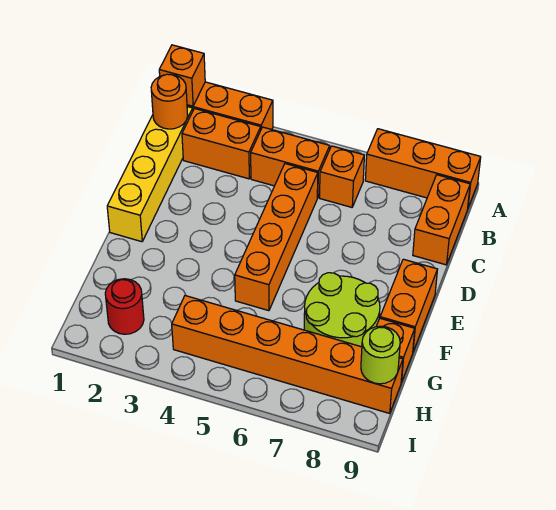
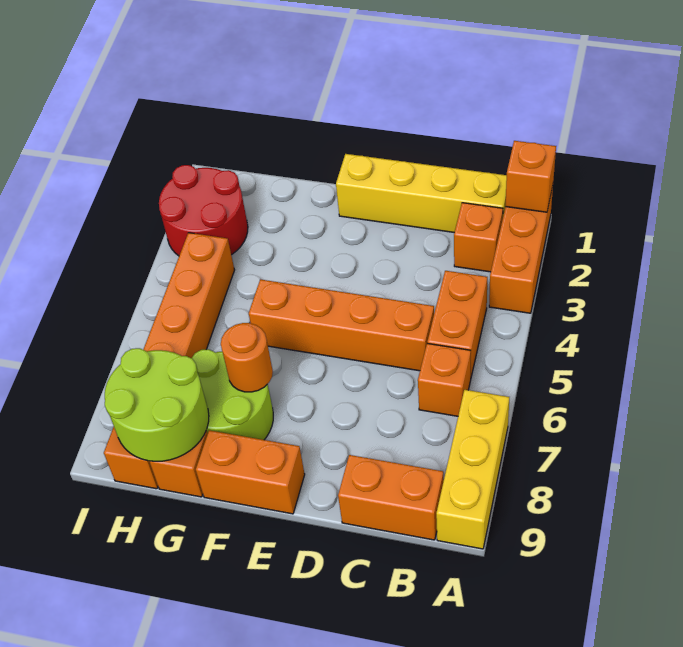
orange 1x3 brick [365,129,481,208] -> yellow 1x3 brick [436,390,509,549]
orange 1x1 round brick [151,74,188,129] -> orange 1x1 round brick moved to [221,323,273,392]
orange 1x2 brick [182,109,261,179] -> orange 1x1 brick [454,203,503,272]
red 1x1 round brick [105,279,144,334] -> red 2x2 round brick [159,165,248,256]
lime 1x1 round brick [361,326,400,384] -> lime 2x2 round brick [105,348,209,461]

